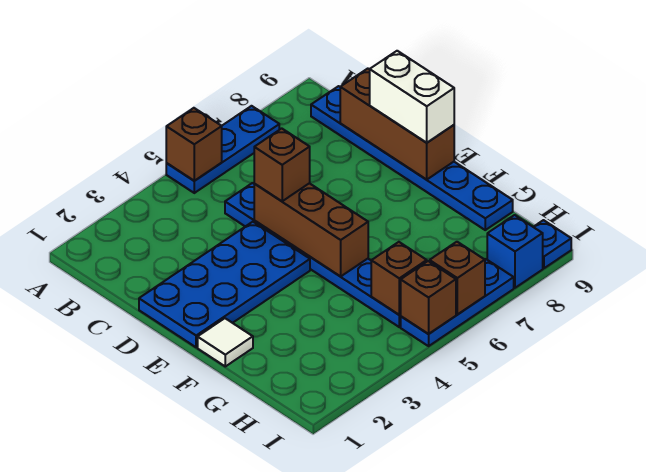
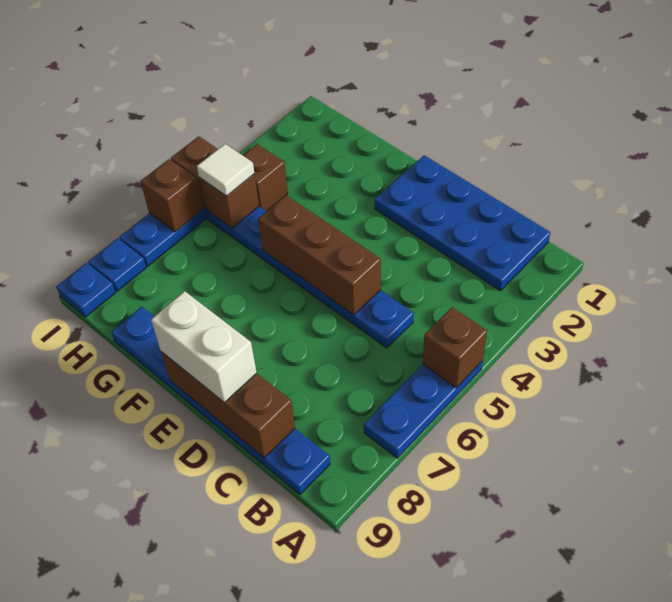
blue 2x4 plate [139,222,310,347] -> blue 2x4 plate turned to [375,155,550,291]
brown 1x1 brick [254,128,310,201] -> brown 1x1 brick moved to [243,144,288,211]
white 1x1 tile [198,318,253,366] -> white 1x1 tile moved to [197,144,254,196]
blue 1x1 brick [487,215,543,288] -> blue 1x1 plate [88,238,146,291]

